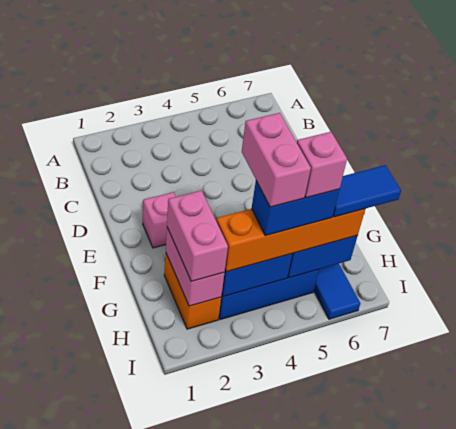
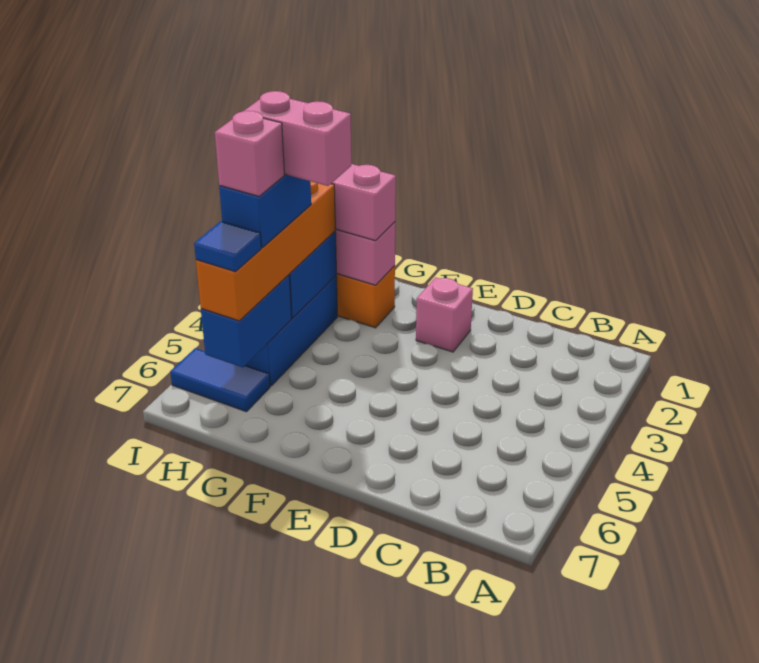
blue 1x2 tile [333,165,401,217] -> blue 1x1 tile [194,221,261,272]

